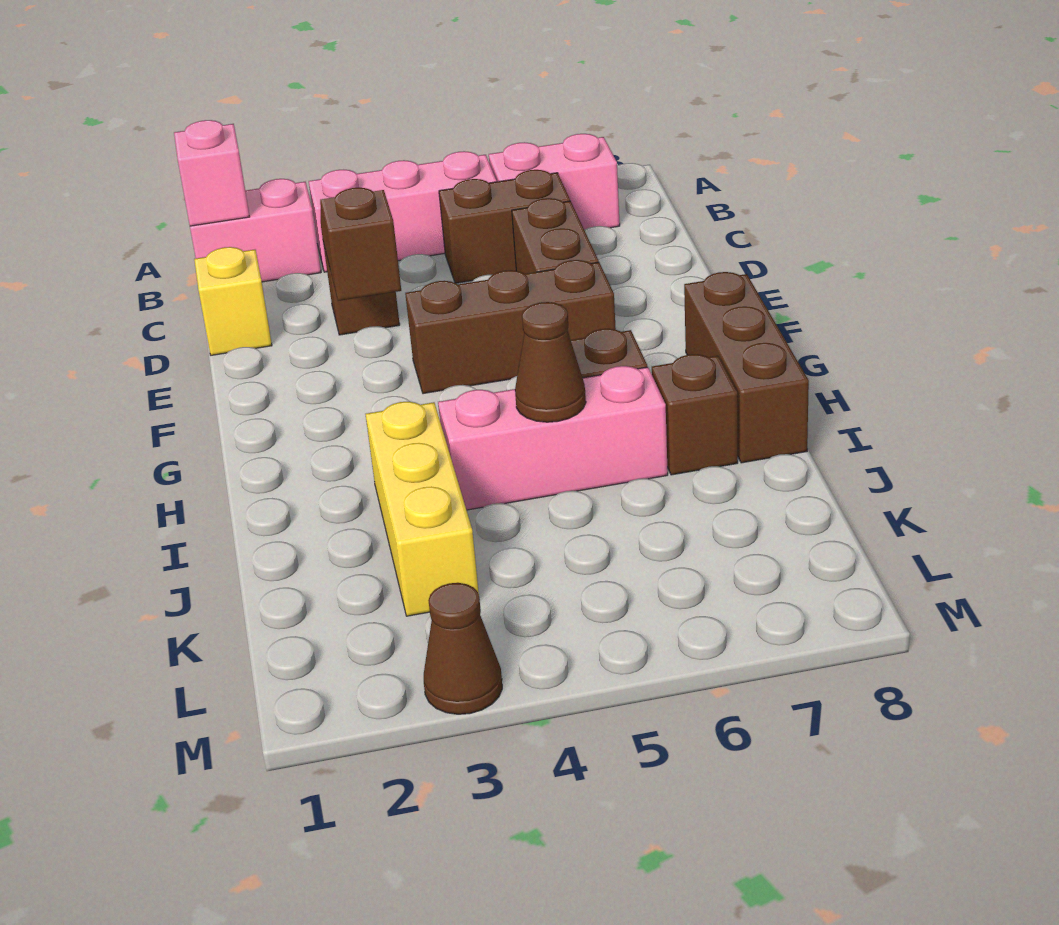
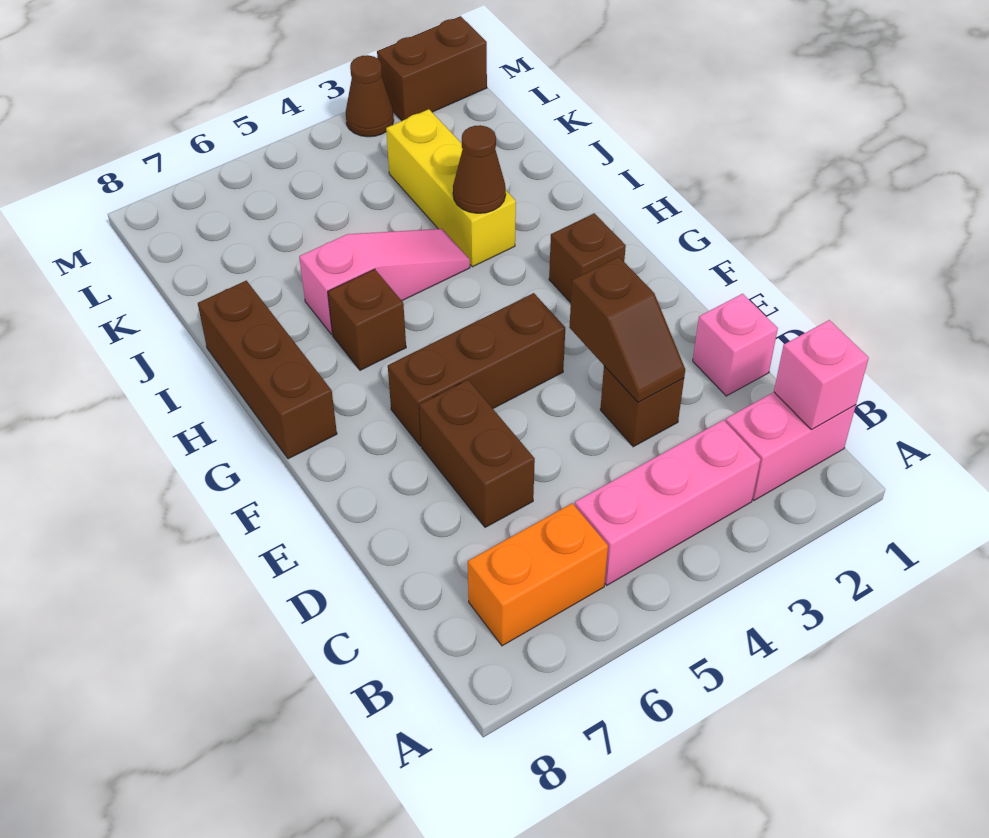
pink 1x2 brick [489,134,620,230] -> orange 1x2 brick [468,503,608,646]
brown 1x2 brick [439,170,570,283] -> brown 1x2 brick moved to [377,16,487,121]
yellow 1x1 brick [194,247,272,355] -> pink 1x1 brick [693,294,778,396]
pink 1x3 brick [438,366,668,510] -> pink 1x3 slope [299,229,470,334]
brown 1x1 cone [515,302,586,422] -> brown 1x1 cone moved to [453,125,506,213]
brown 1x1 brick [652,354,738,475] -> brown 1x1 brick moved to [549,213,626,303]

